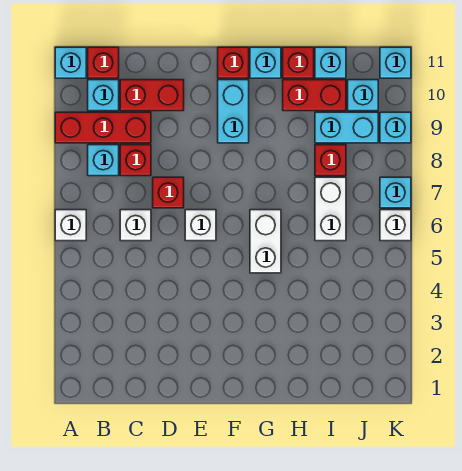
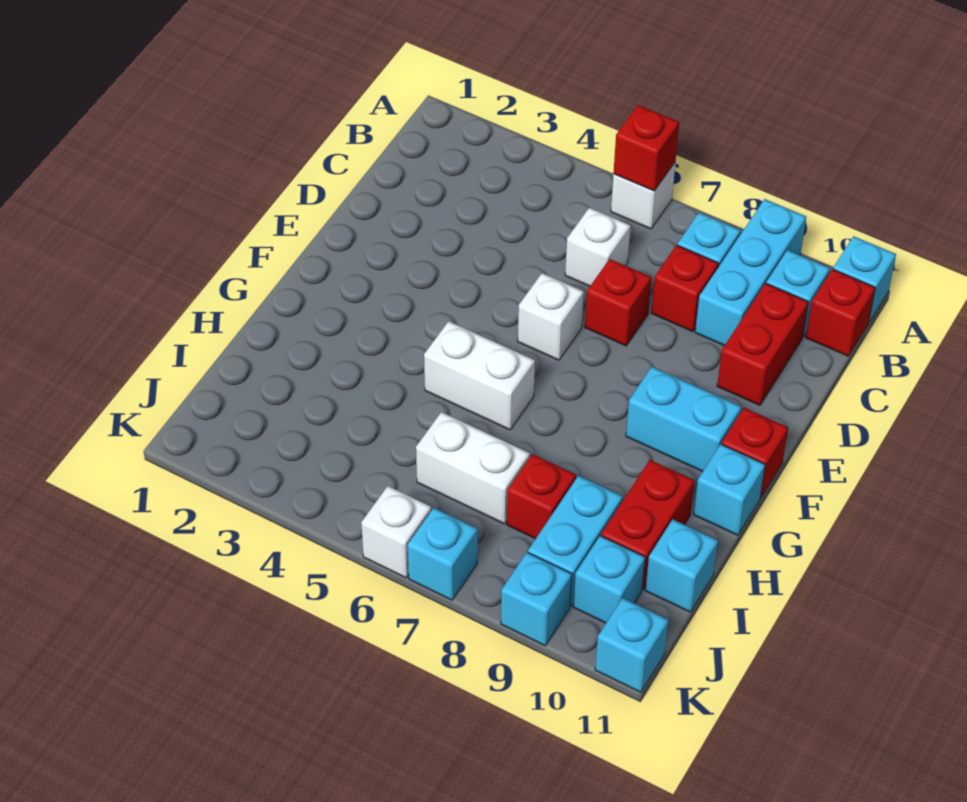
red 1x3 brick [55,112,151,143] -> cyan 1x3 brick [695,199,806,346]
red 1x1 brick [283,47,314,78] -> red 1x1 brick moved to [613,105,679,191]

